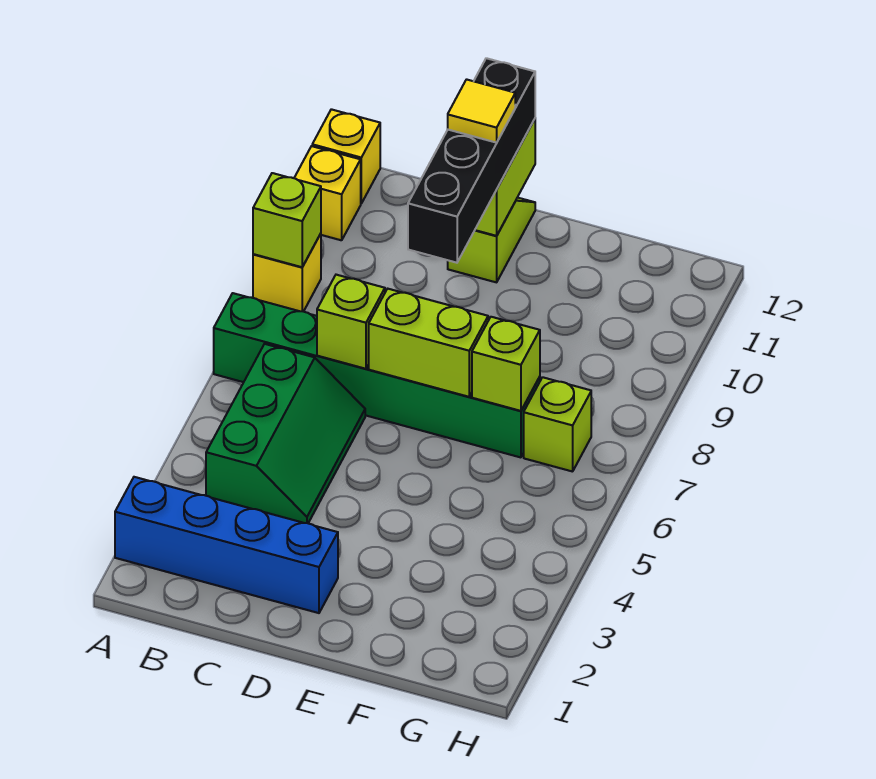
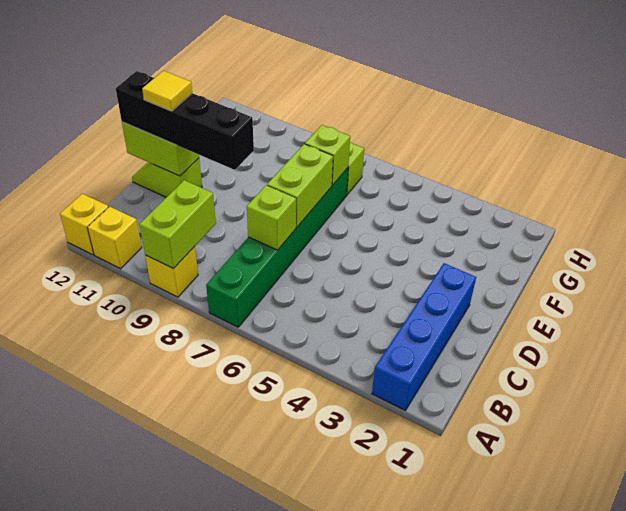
lime 1x1 brick [253,173,321,267] -> lime 1x2 brick [139,180,216,269]
green 2x3 slope [206,344,365,523] -> none

